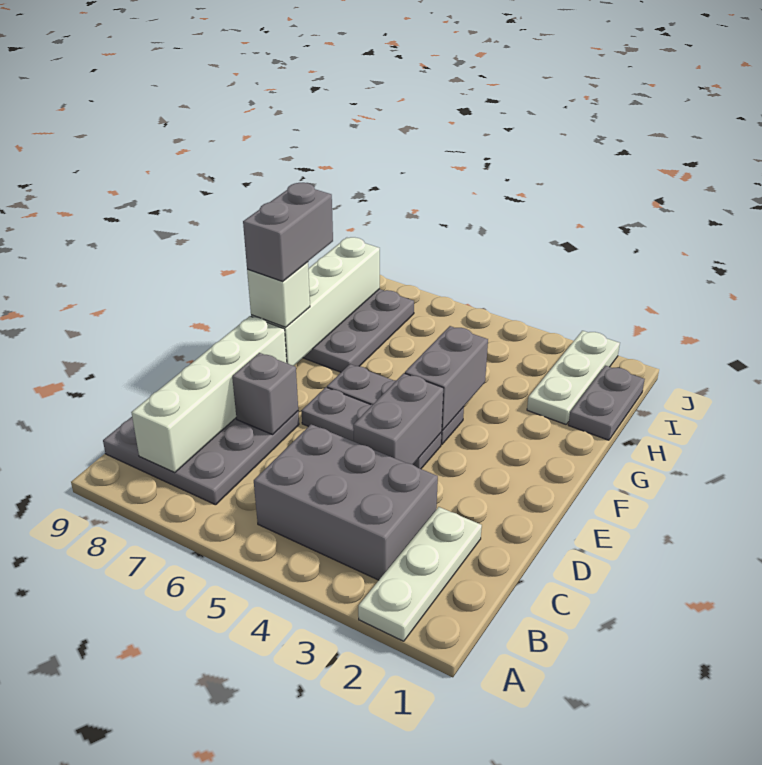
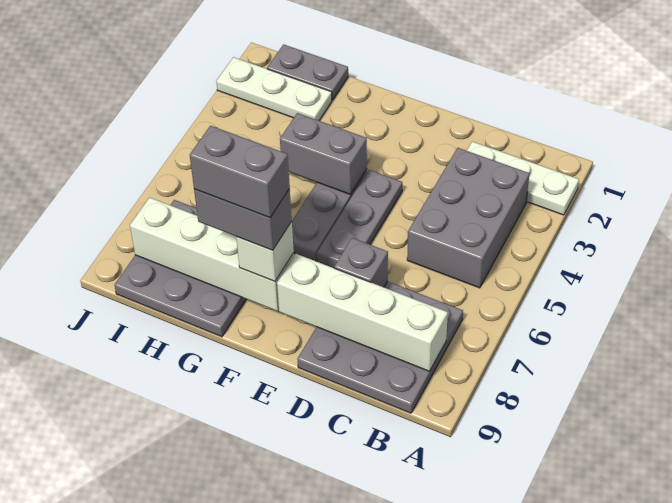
grey 1x2 brick [353,373,443,465] -> grey 1x2 brick moved to [190,126,290,218]

